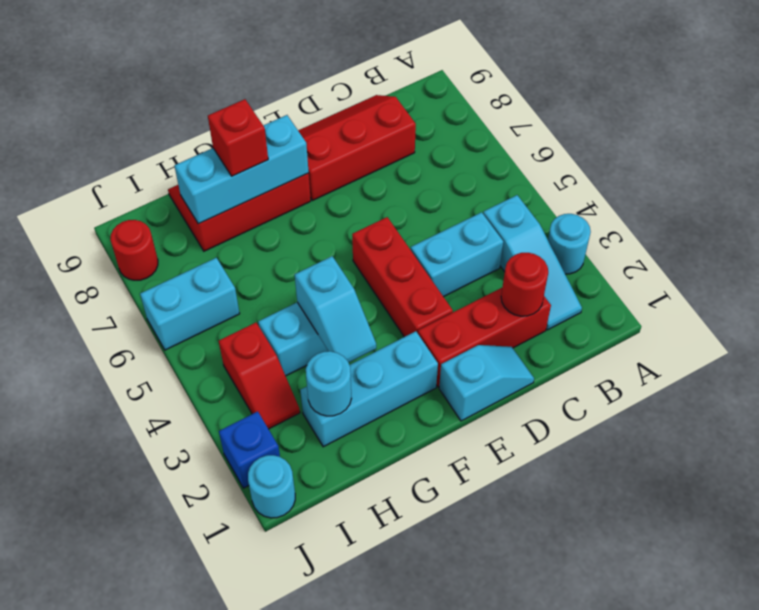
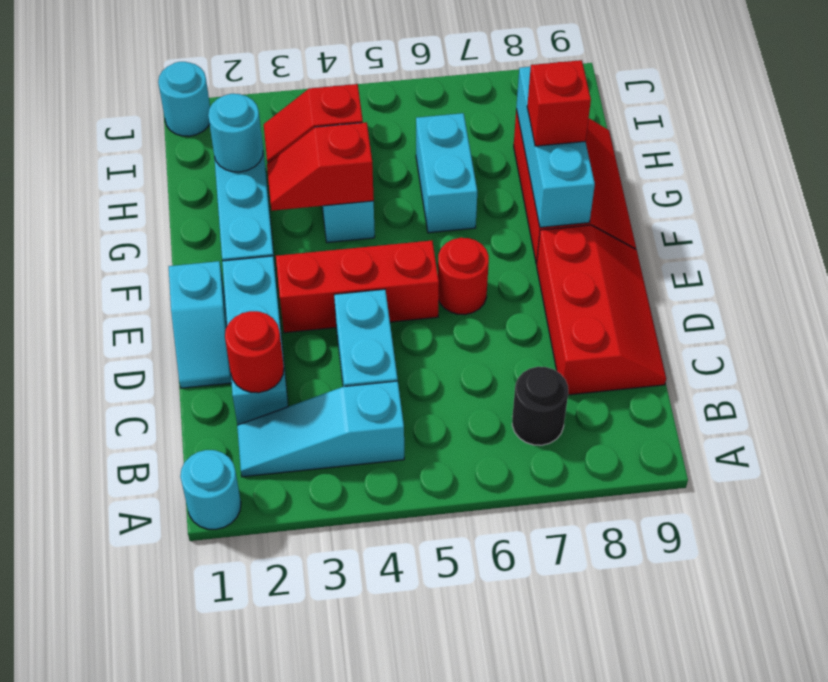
cyan 1x1 round brick [548,214,591,274] -> cyan 1x1 round brick moved to [180,450,241,529]
none -> black 1x1 round brick [512,367,568,445]
red 1x3 brick [418,288,551,387] -> cyan 1x3 brick [222,256,288,425]
cyan 1x2 slope [295,256,376,363] -> red 1x2 slope [267,122,374,211]
cyan 1x2 brick [140,258,240,350] -> cyan 1x2 brick moved to [416,113,477,233]
blue 1x1 brick [219,411,280,488] -> none
red 1x1 round brick [110,220,158,280] -> red 1x1 round brick moved to [438,238,489,315]

